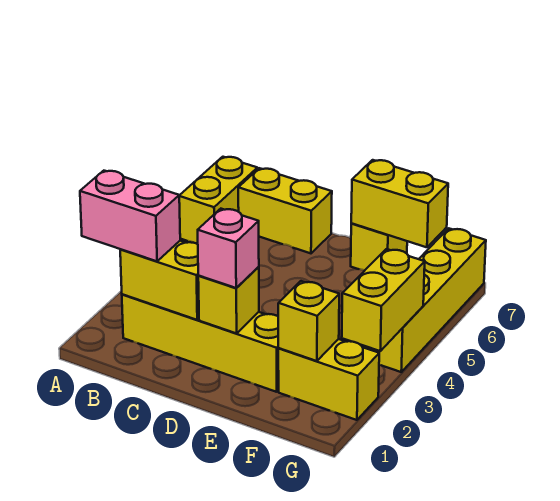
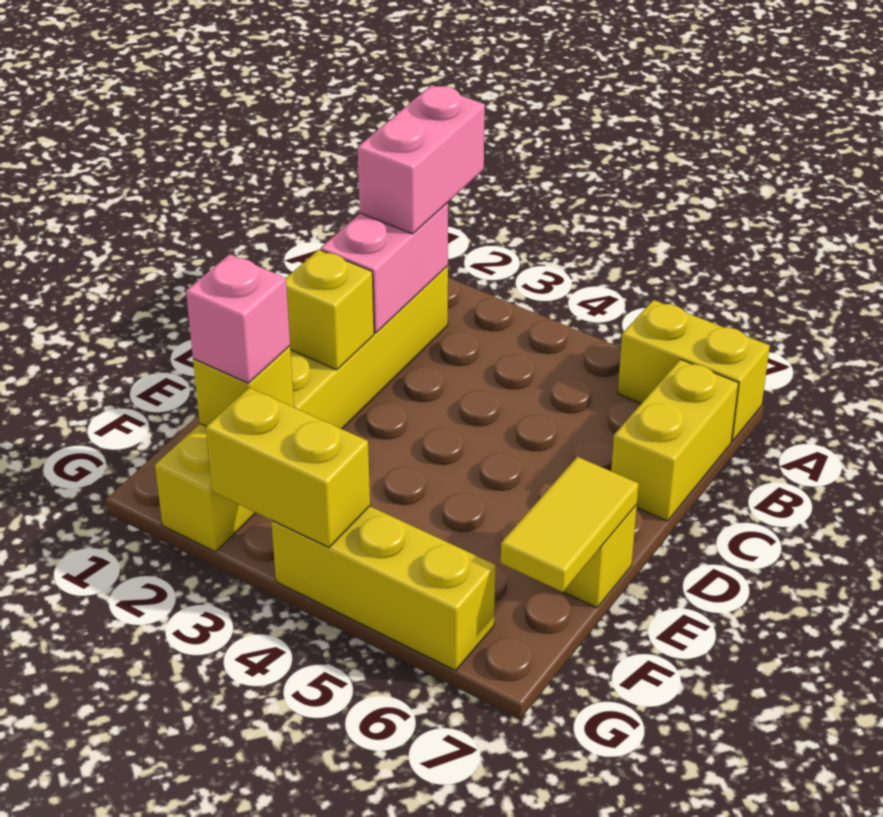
yellow 1x2 brick [120,241,199,320] -> pink 1x2 brick [321,203,448,333]
pink 1x1 brick [198,209,259,288] -> pink 1x1 brick moved to [186,254,290,383]
yellow 1x2 brick [351,160,448,247] -> yellow 1x2 tile [501,457,639,592]
yellow 1x4 brick [364,228,486,372] -> yellow 1x3 brick [271,506,496,670]

